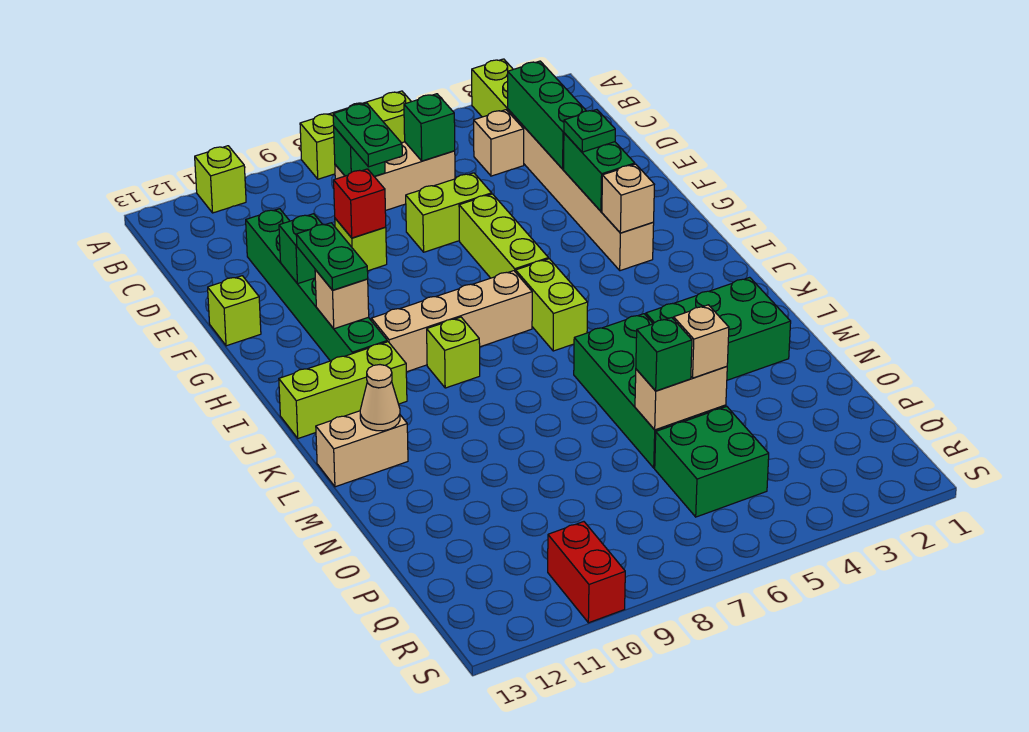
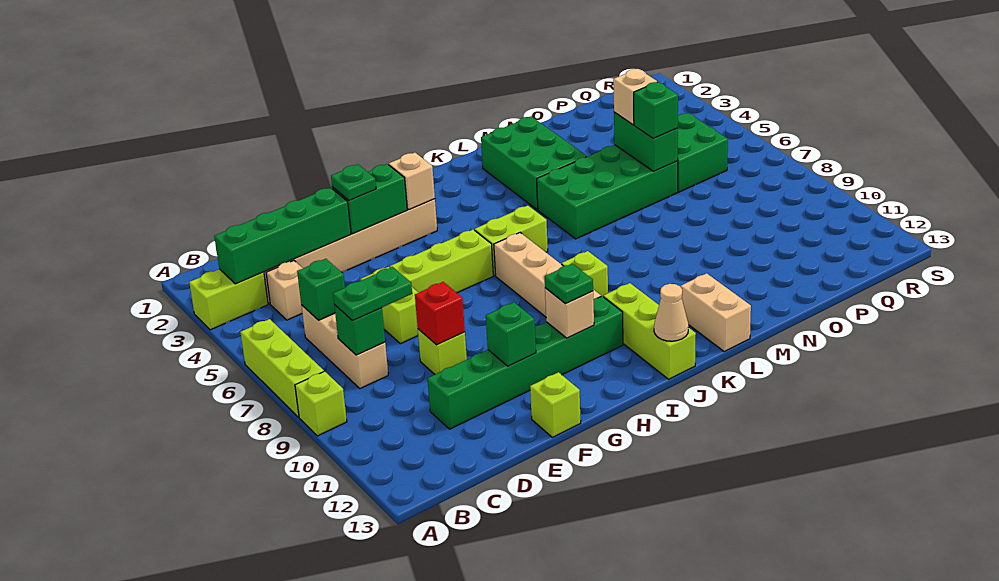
lime 1x1 brick [195,146,246,213] -> lime 1x1 brick moved to [295,371,347,436]
green 1x3 brick [508,61,586,169] -> green 1x4 brick [214,187,351,284]
green 1x2 plate [296,223,368,290] -> green 1x1 plate [545,264,593,304]
tan 1x1 cone [360,365,400,431] -> tan 1x1 cone moved to [654,283,689,341]
tan 1x2 brick [635,367,727,430] -> green 1x2 brick [614,112,678,171]
red 1x2 brick [548,522,625,623] -> none

